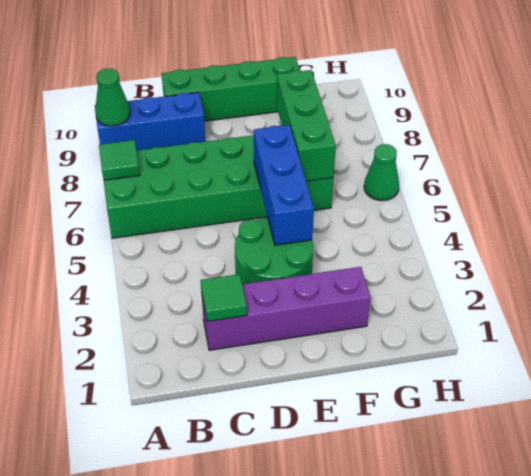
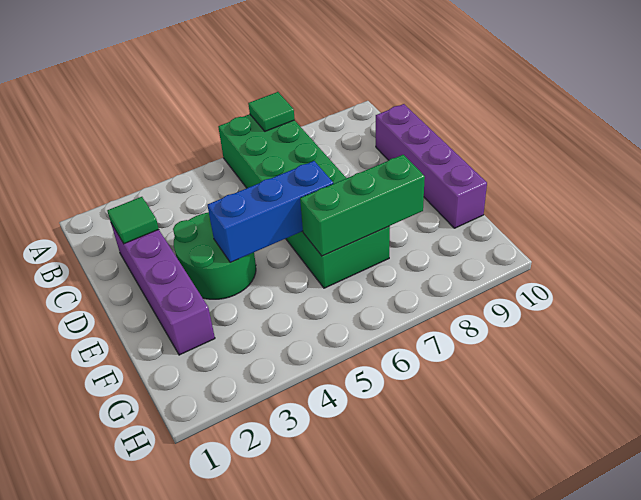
blue 1x3 brick [95,92,206,151] -> none
green 1x1 cone [95,68,130,126] -> none
green 1x4 brick [162,57,300,121] -> purple 1x4 brick [376,104,487,228]
green 1x1 cone [364,144,399,201] -> none

